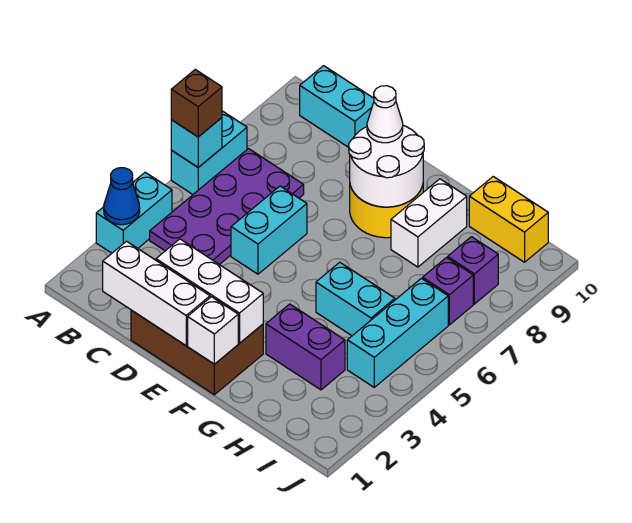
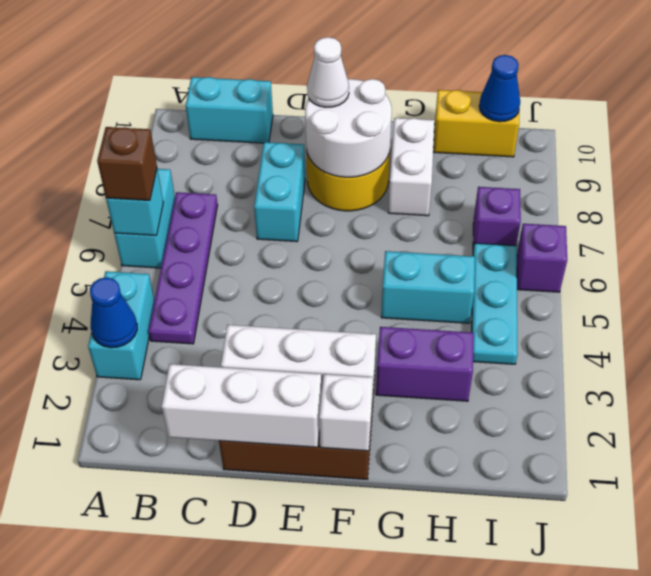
purple 2x4 plate [150,149,304,265] -> purple 1x4 plate [149,192,218,344]
cyan 1x2 brick [231,186,307,274] -> cyan 1x2 brick moved to [254,142,305,242]
cyan 1x3 brick [347,278,448,387] -> cyan 1x3 plate [472,243,518,364]
purple 1x1 brick [448,237,498,304] -> purple 1x1 brick moved to [517,224,567,292]
none -> blue 1x1 cone [479,55,520,122]

